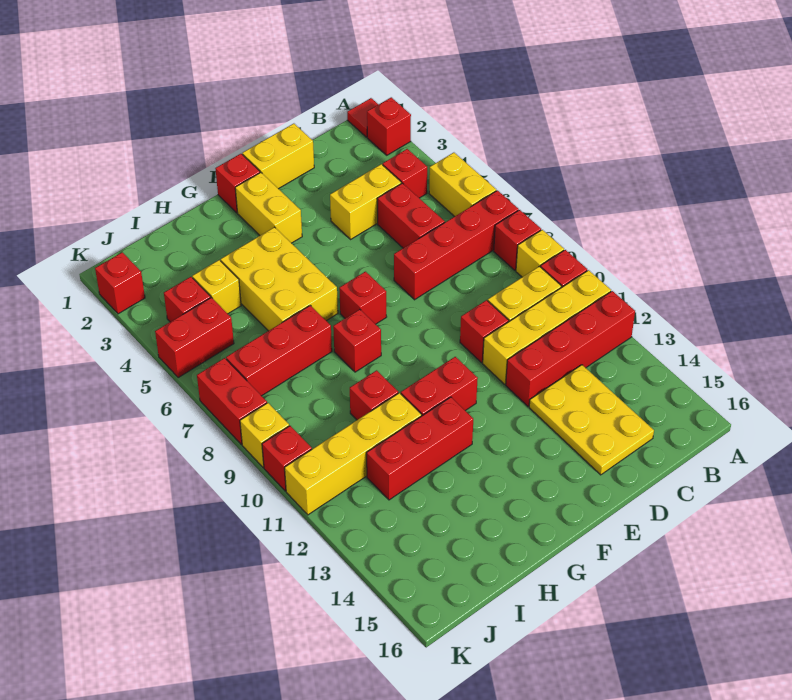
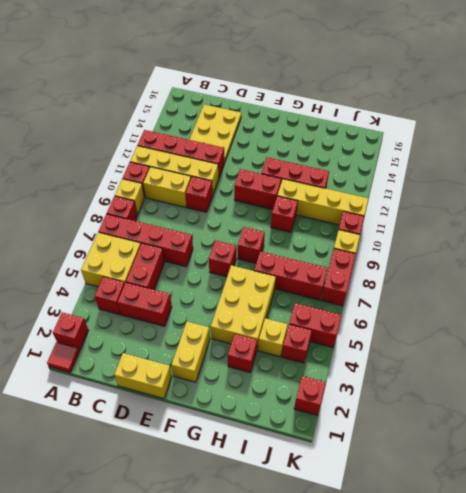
yellow 1x2 brick [429,153,496,217] -> yellow 2x2 brick [81,232,141,287]
yellow 1x2 brick [330,164,401,239] -> red 1x2 brick [117,283,172,326]
red 1x1 brick [215,154,260,213] -> red 1x1 brick moved to [228,334,257,372]

